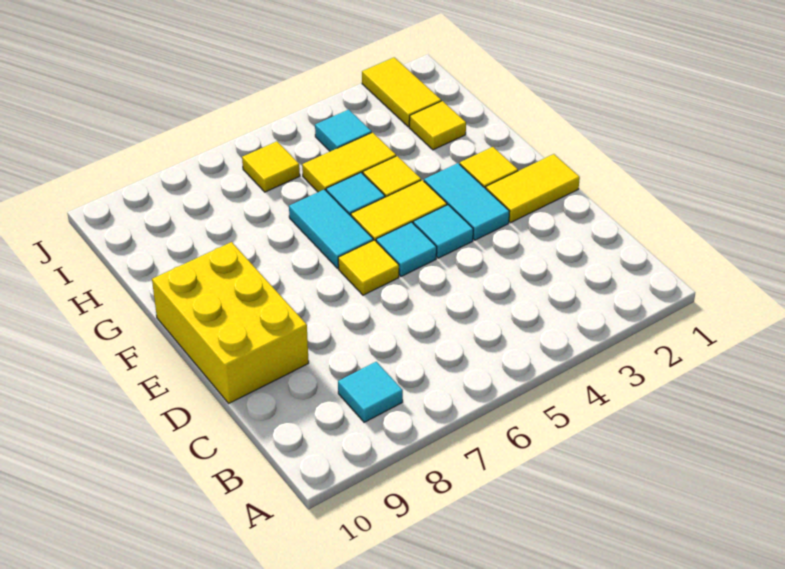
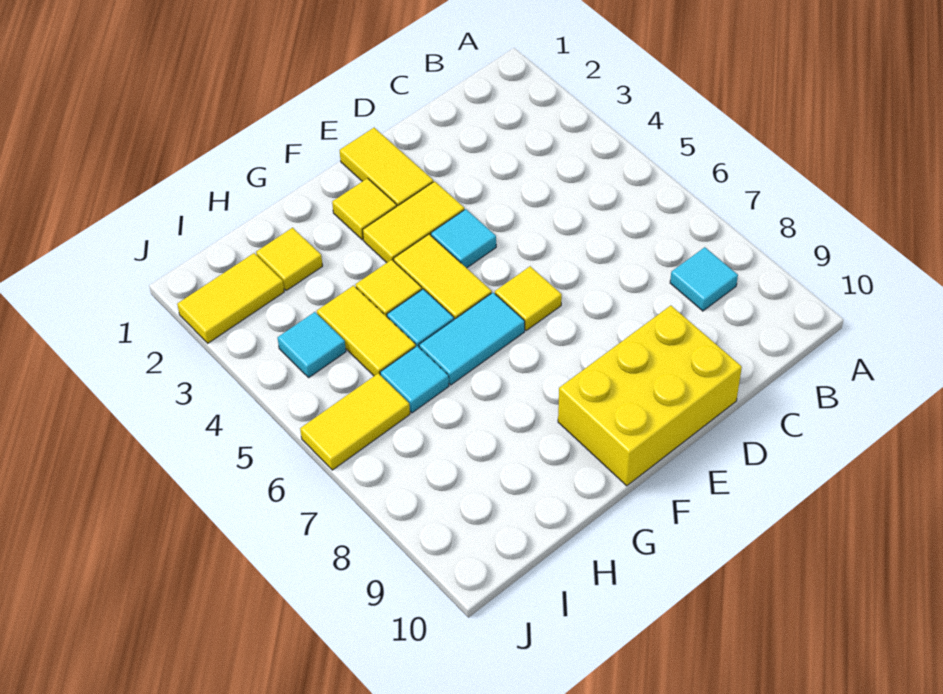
cyan 1x2 tile [424,163,510,240] -> yellow 1x2 tile [363,181,464,263]
cyan 1x1 tile [376,222,437,276] -> cyan 1x1 tile moved to [380,346,449,413]
yellow 1x1 tile [242,141,300,192] -> yellow 1x2 tile [300,373,410,470]

